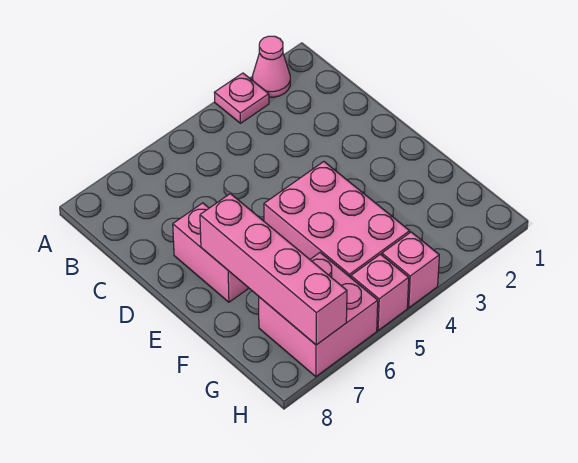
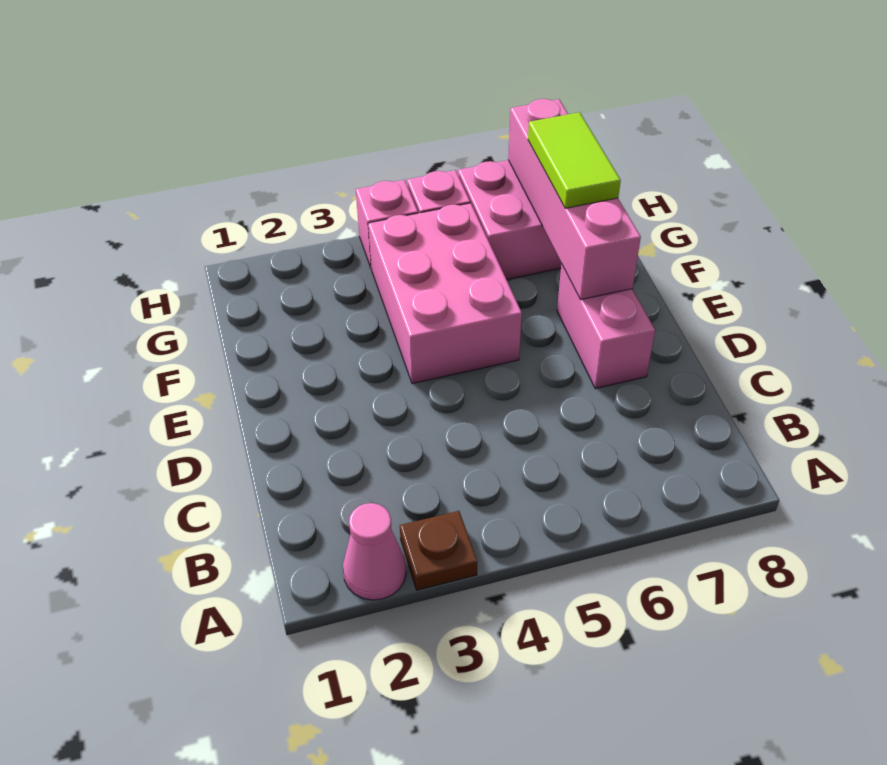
pink 1x1 plate [214,73,269,123] -> brown 1x1 plate [400,511,477,590]
none -> lime 1x2 tile [528,112,621,208]

